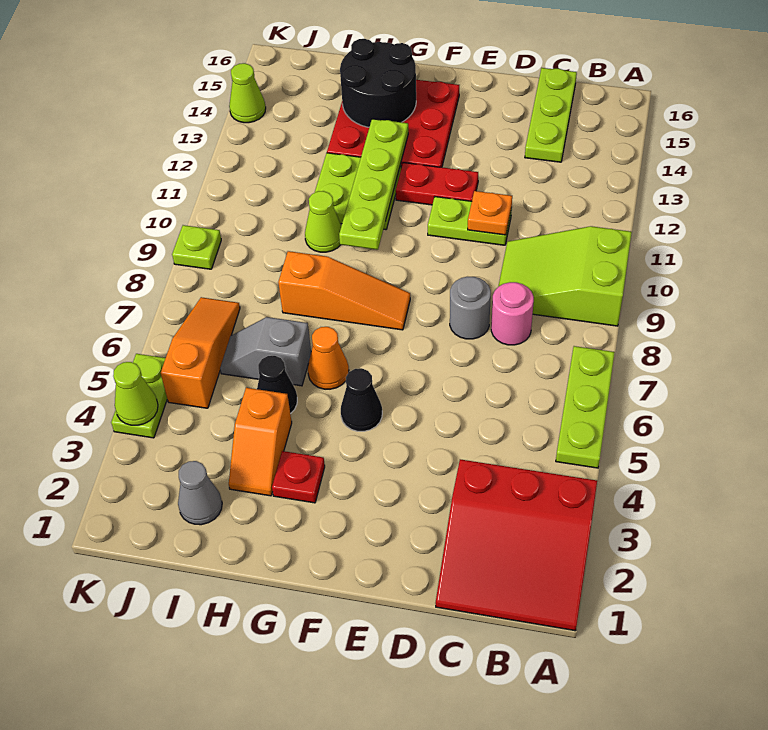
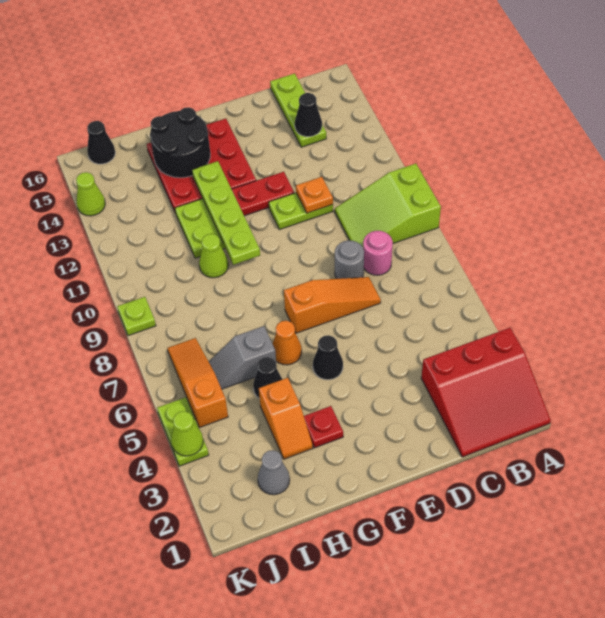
lime 1x3 plate [556,346,615,468] -> none
none -> black 1x1 cone [295,93,322,137]
orange 1x3 slope [278,251,410,330] -> orange 1x3 slope moved to [284,277,381,333]
none -> black 1x1 cone [87,121,115,164]

